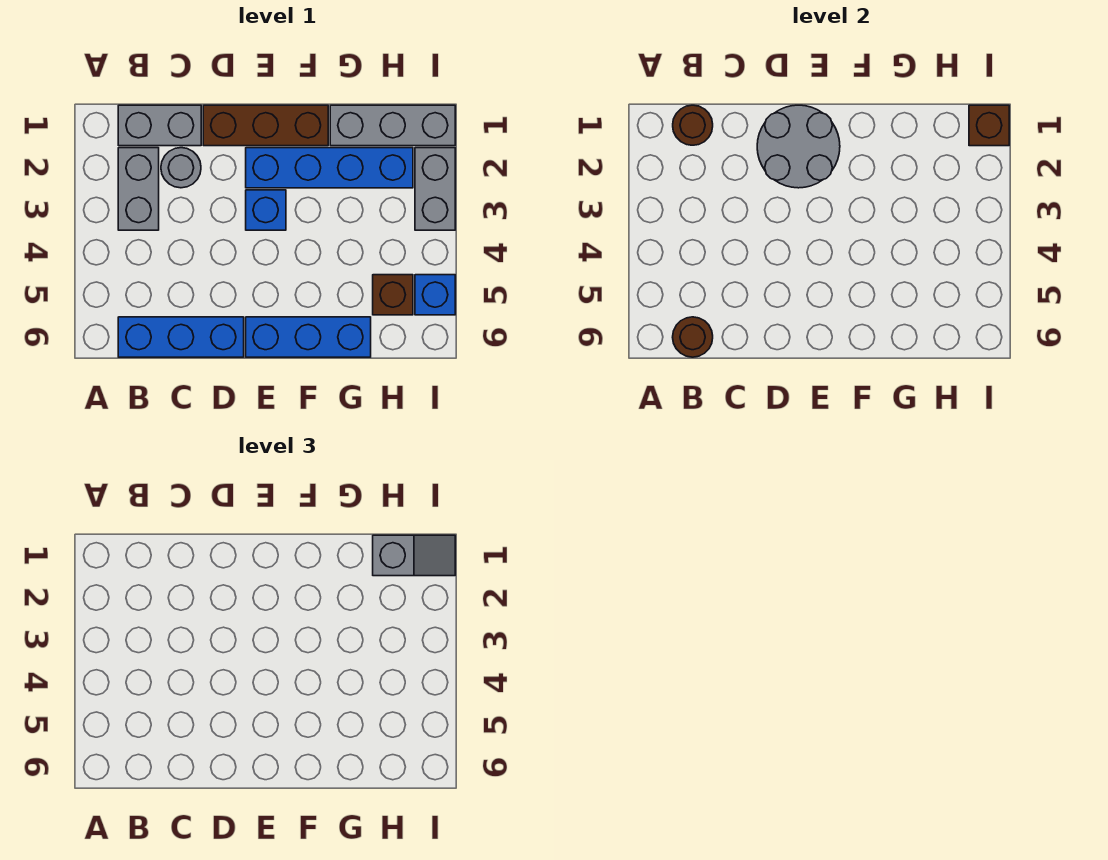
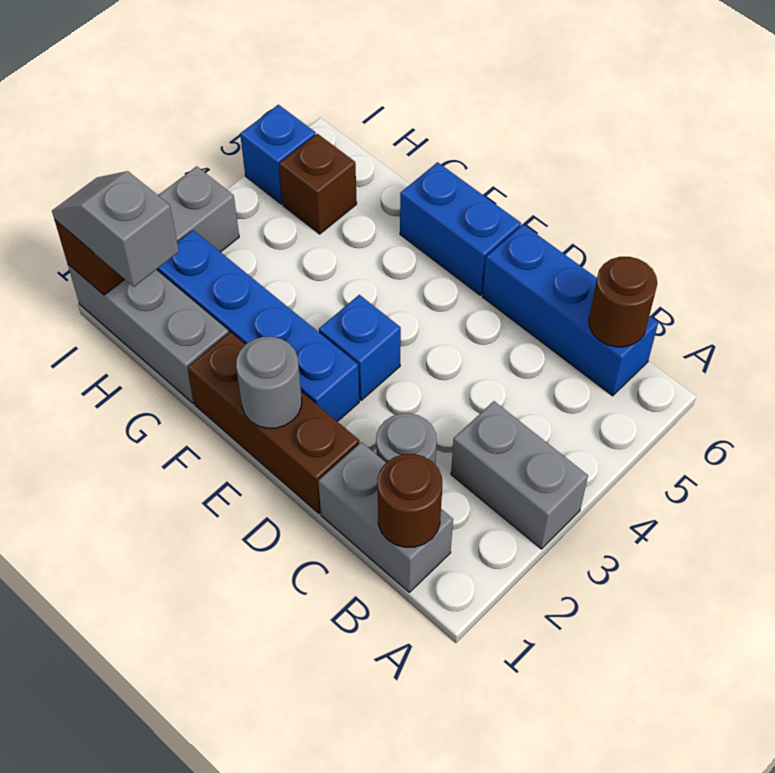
grey 1x2 brick [118,148,159,230] -> grey 1x2 brick turned to [451,401,588,549]
grey 2x2 round brick [757,105,840,188] -> grey 1x1 round brick [236,337,302,428]
blue 1x3 brick [246,317,371,357] -> blue 1x2 brick [400,162,521,295]

